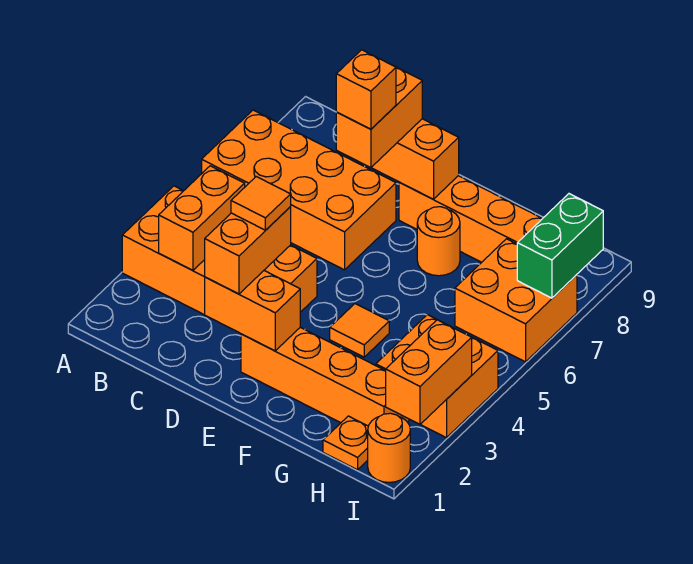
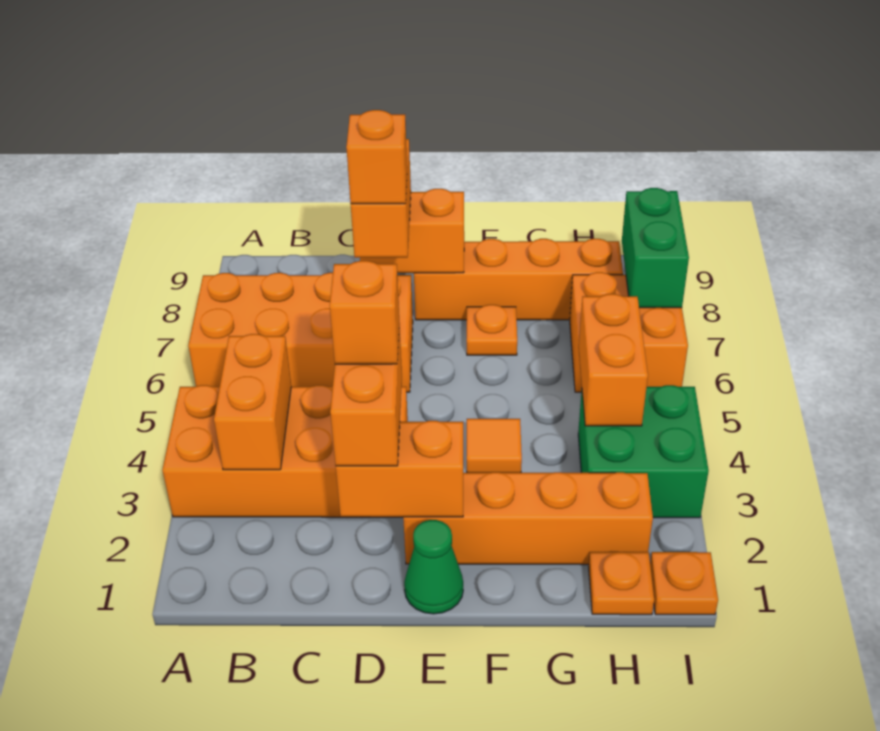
orange 1x1 tile [231,177,291,230] -> orange 1x1 brick [330,261,399,364]
none -> green 1x1 cone [404,520,463,614]
orange 1x1 round brick [417,207,460,276] -> orange 1x1 plate [467,305,517,355]
orange 2x2 brick [376,315,498,438] -> green 2x2 brick [578,385,709,518]
orange 1x1 round brick [368,413,410,482] -> orange 1x1 plate [650,552,718,615]
orange 1x2 brick [386,320,472,424] -> orange 1x2 brick moved to [578,294,648,426]

